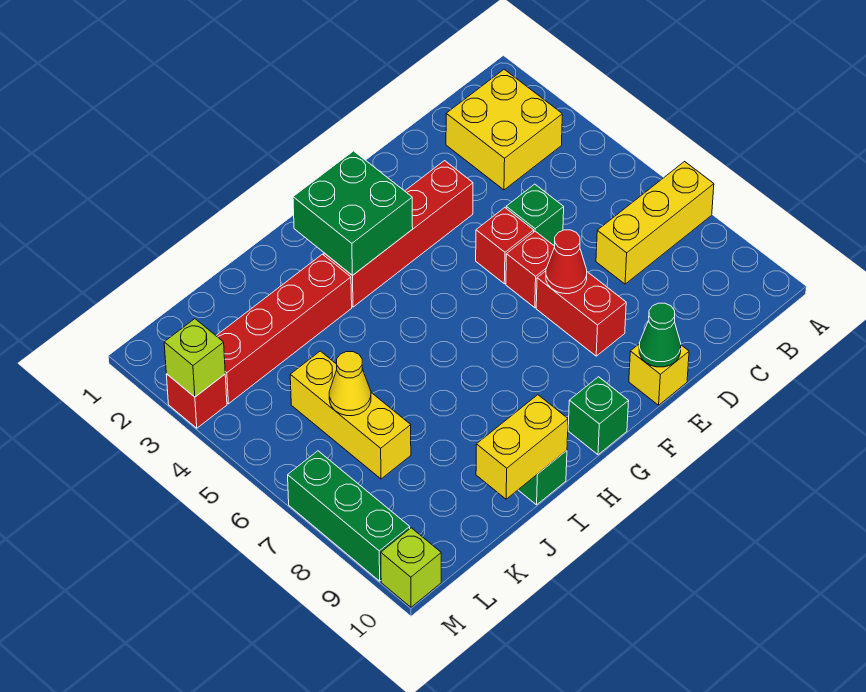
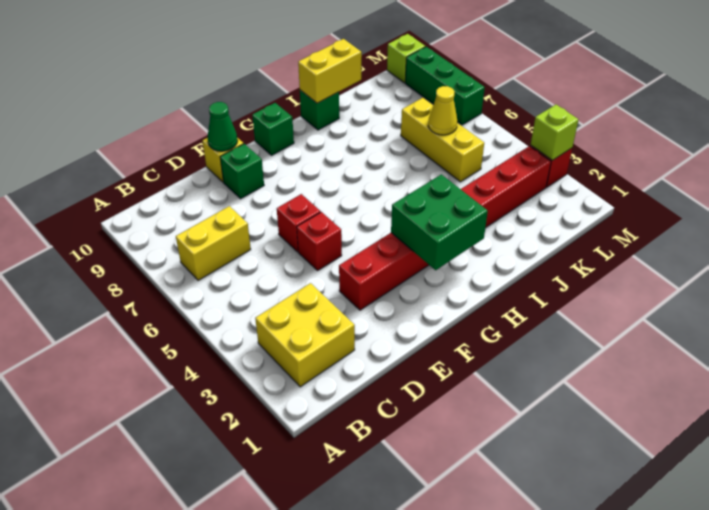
yellow 1x3 brick [596,162,714,284] -> yellow 1x2 brick [176,206,251,281]
green 1x1 brick [506,184,564,245] -> green 1x1 brick moved to [220,144,264,199]
red 1x2 brick [536,271,626,356] -> none
red 1x1 cone [546,230,587,294] -> none

